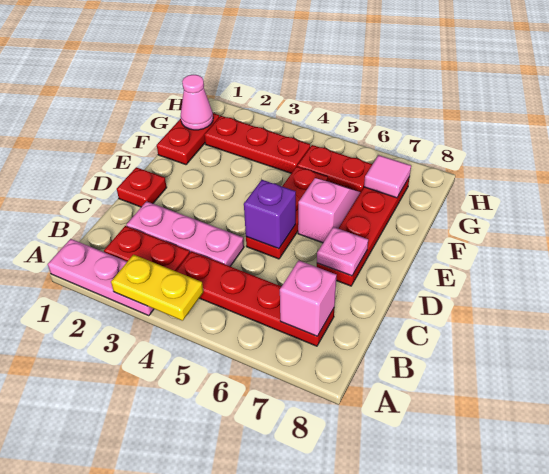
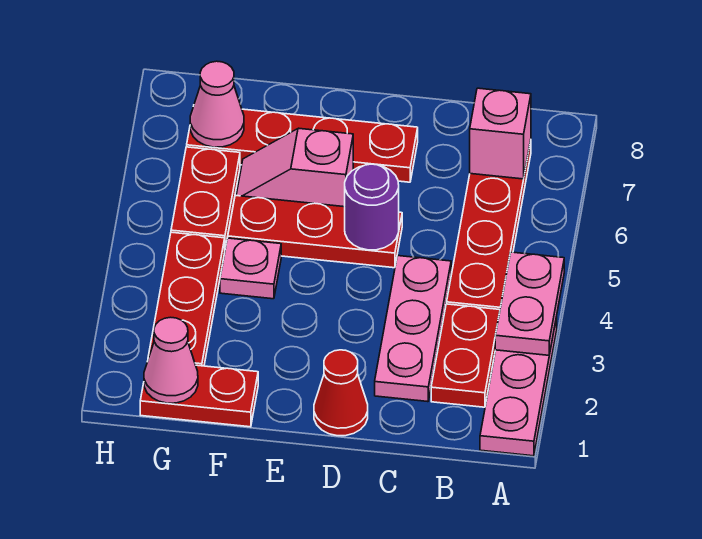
yellow 1x2 plate [111,255,203,321] -> pink 1x2 plate [495,252,564,355]
red 1x1 plate [117,167,167,207] -> red 1x1 cone [314,350,368,436]
purple 1x1 brick [244,180,296,249] -> purple 1x1 round brick [345,164,399,250]
pink 1x1 plate [317,227,368,276] -> pink 1x1 plate moved to [220,238,281,299]
pink 1x1 tile [364,155,411,198] -> pink 1x1 cone [190,61,244,147]

